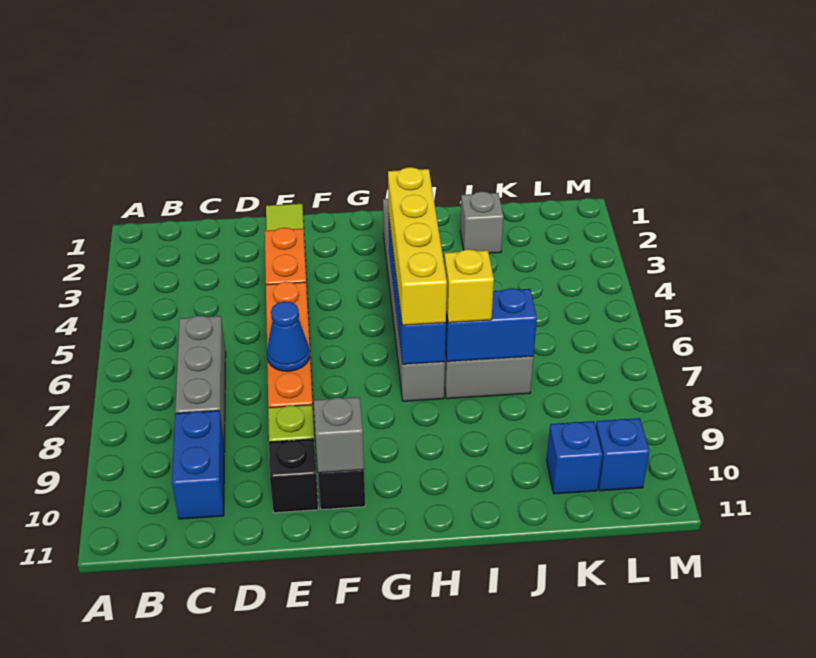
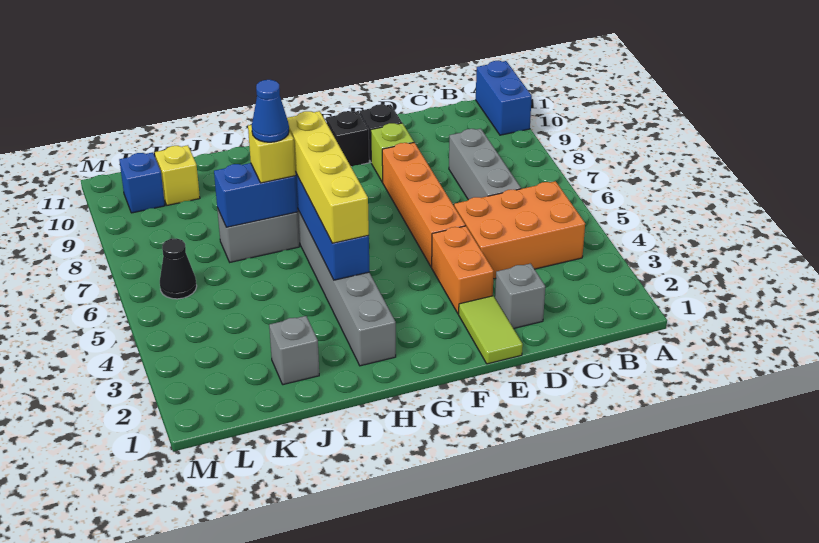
none -> orange 2x3 brick [454,181,585,279]
blue 1x2 brick [172,411,225,519] -> blue 1x2 brick moved to [476,61,532,135]
blue 1x1 cone [267,301,310,371] -> blue 1x1 cone moved to [252,80,289,142]
grey 1x1 brick [314,397,364,473] -> grey 1x1 brick moved to [495,264,545,329]
blue 1x1 brick [547,421,602,494] -> yellow 1x1 brick [155,145,200,205]
none -> black 1x1 cone [160,238,197,299]

